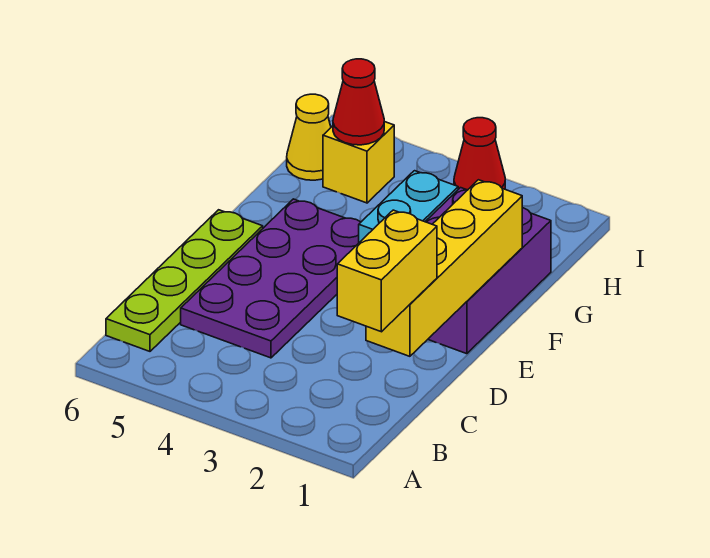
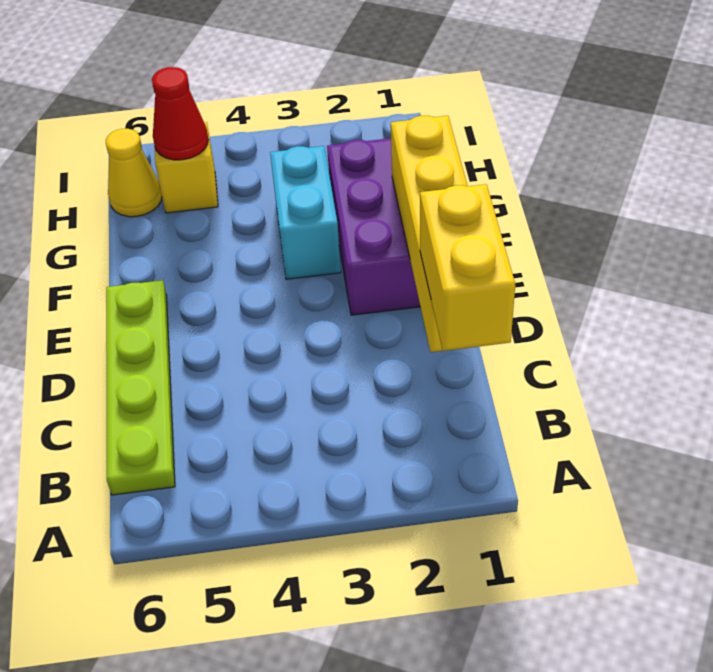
purple 2x4 plate [181,199,361,358] -> none
red 1x1 cone [454,118,505,190] -> none

